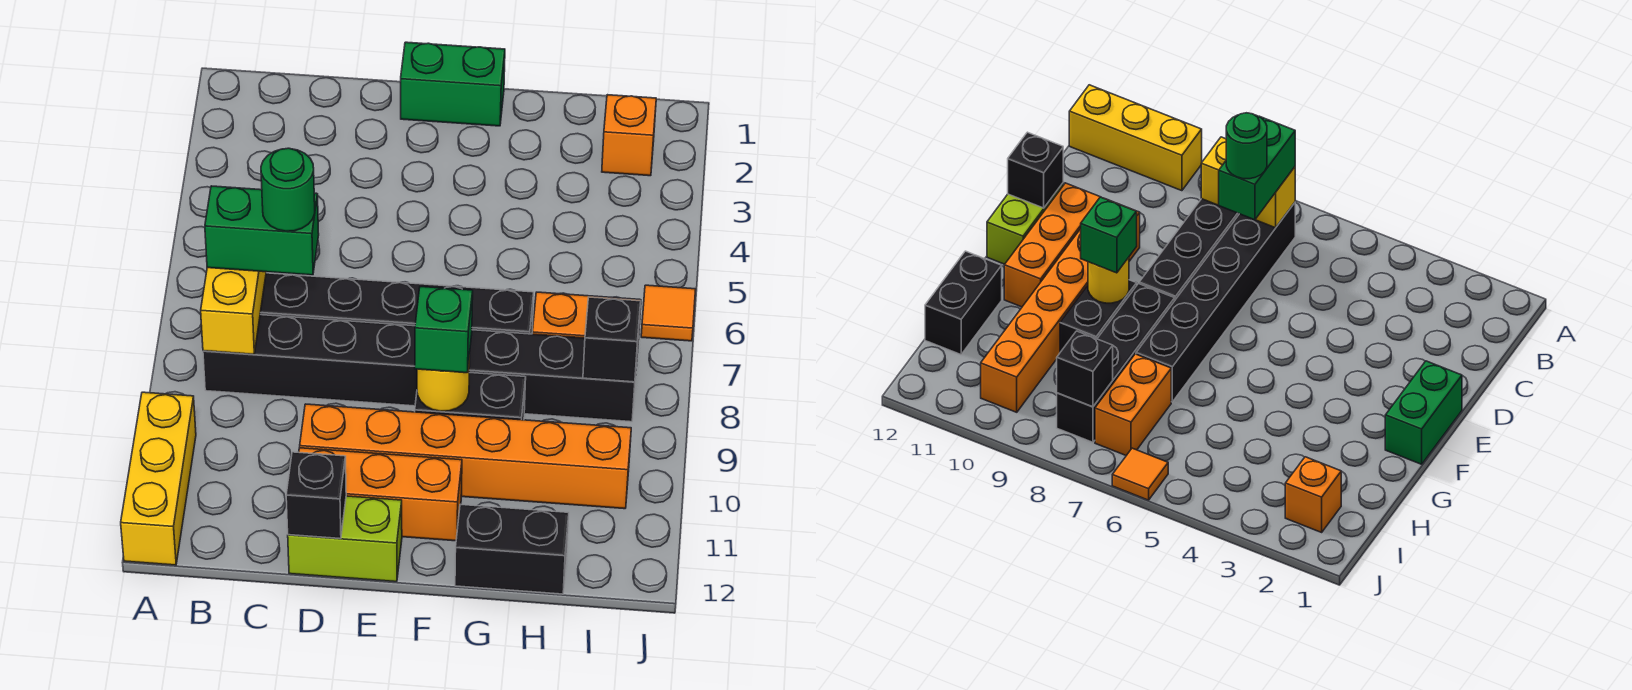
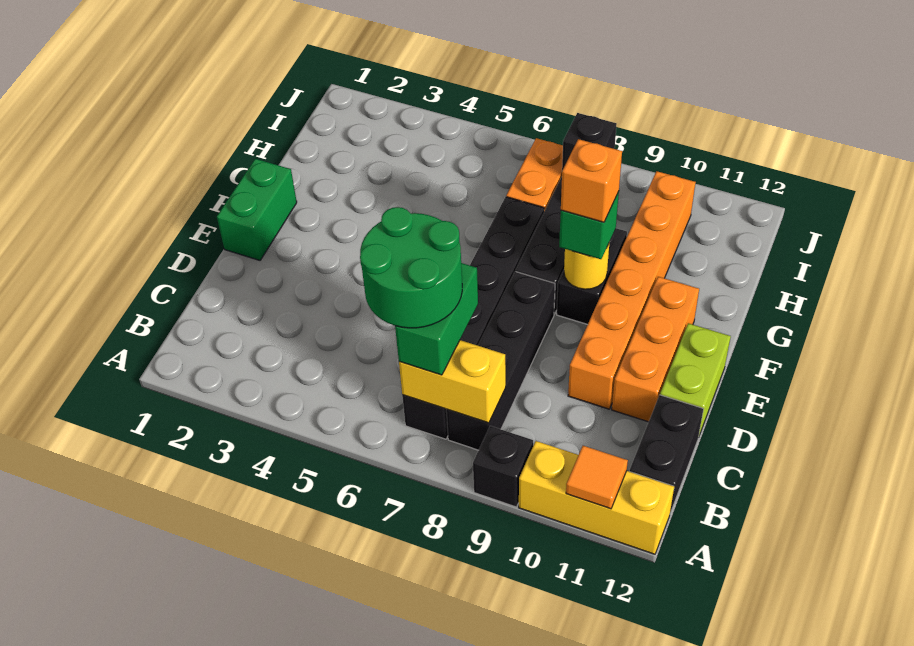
green 1x1 round brick [261,148,315,231] -> green 2x2 round brick [360,207,462,328]
black 1x1 brick [286,452,346,539] -> black 1x1 brick moved to [473,426,533,507]
black 1x2 brick [455,504,569,594] -> black 1x2 brick moved to [629,395,703,513]
orange 1x1 brick [602,95,656,176] -> orange 1x1 brick moved to [561,139,622,222]
orange 1x1 tile [641,285,696,341] -> orange 1x1 tile moved to [566,446,628,509]

